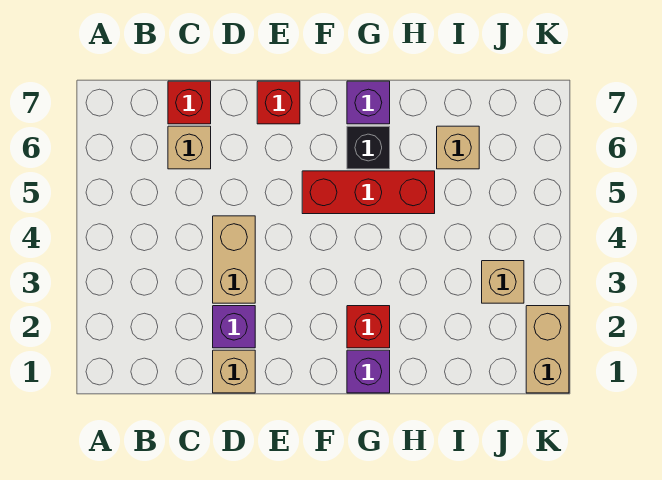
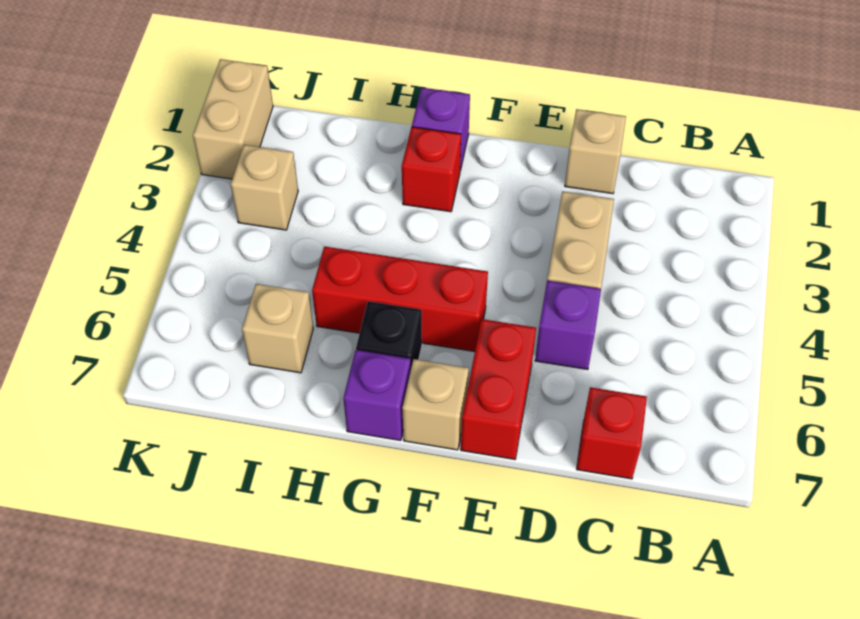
tan 1x1 brick [168,126,211,169] -> tan 1x1 brick moved to [402,359,469,450]
purple 1x1 brick [213,306,255,348] -> purple 1x1 brick moved to [535,281,601,369]
red 1x1 brick [257,81,300,124] -> red 1x2 brick [461,319,536,459]

